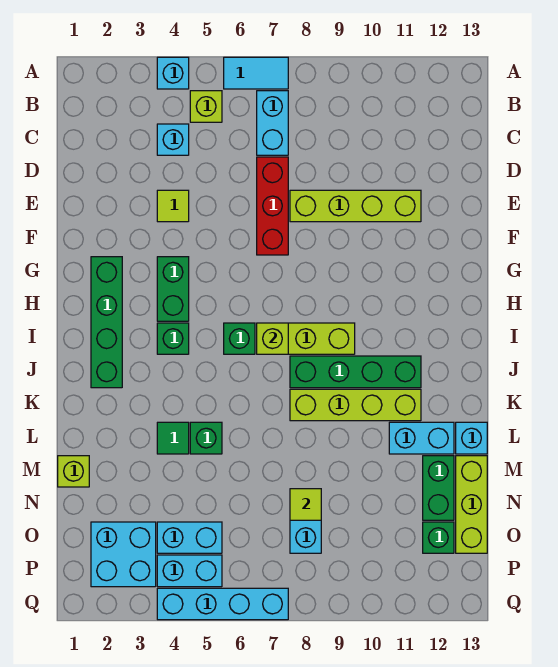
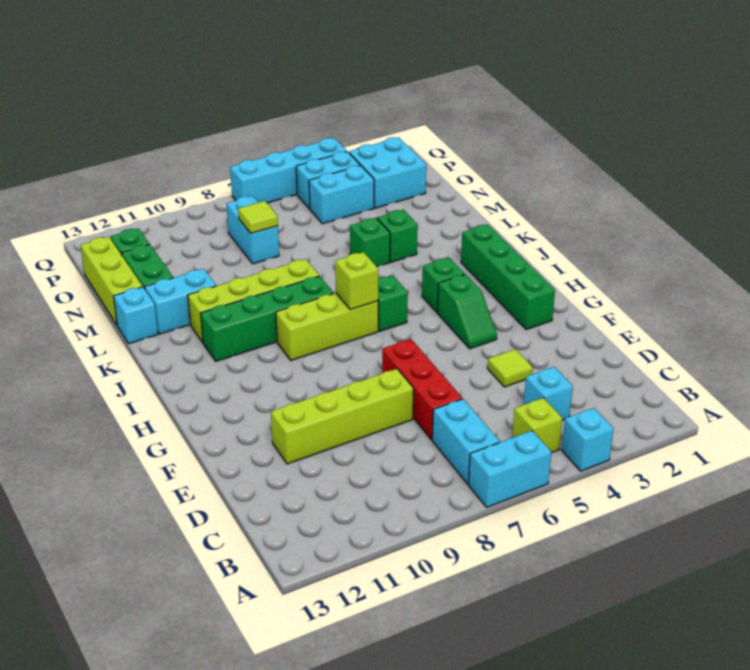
cyan 1x2 tile [224,57,288,89] -> cyan 1x2 brick [469,431,551,507]
green 1x2 brick [157,257,189,321] -> green 1x2 slope [438,274,497,349]
green 1x1 tile [157,422,189,454] -> green 1x1 brick [377,210,417,262]
lime 1x1 brick [58,456,89,487] -> none

